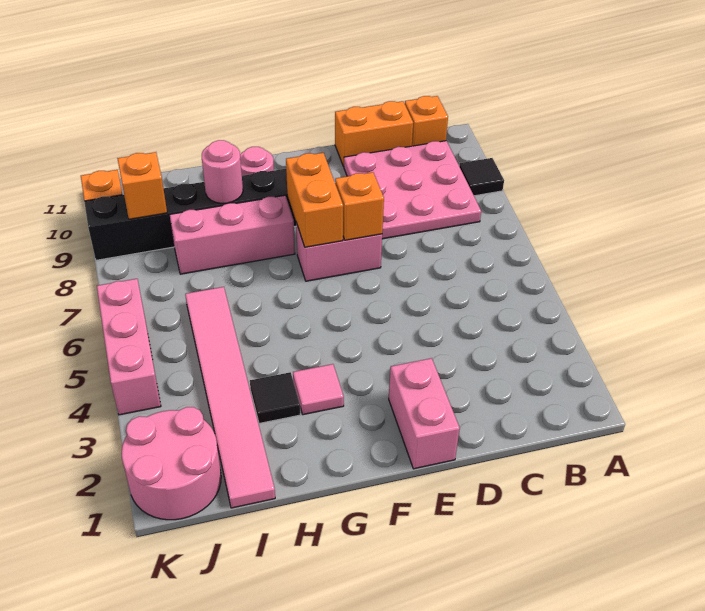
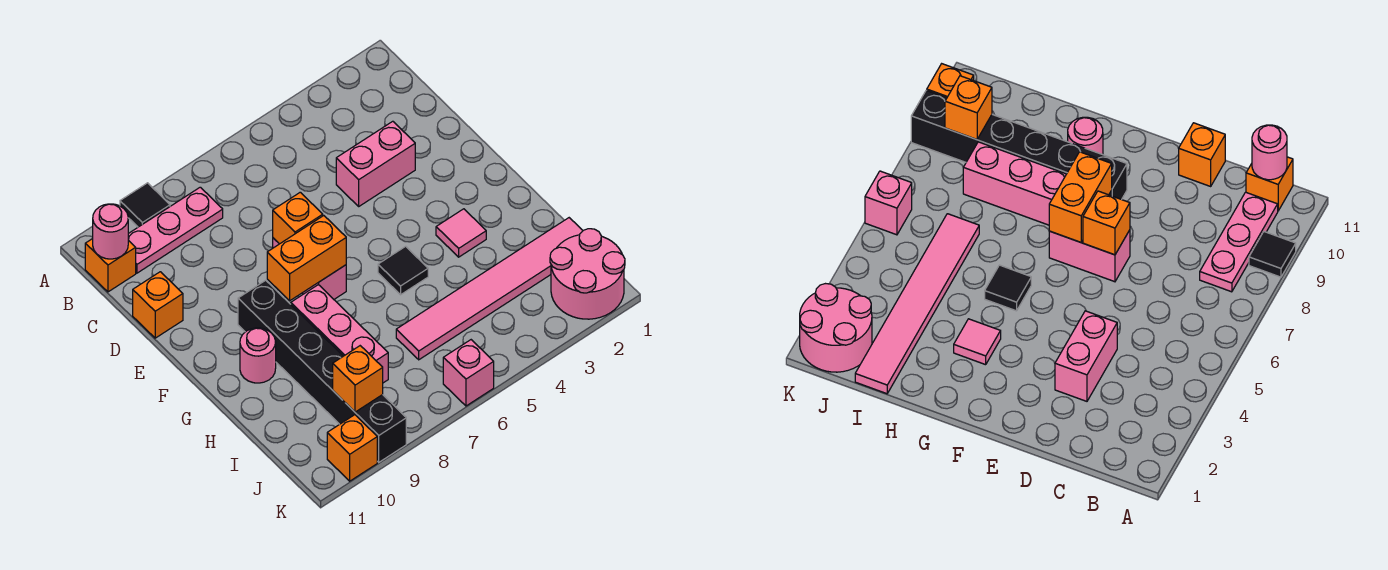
pink 3x3 plate [344,141,481,239] -> pink 1x3 plate [128,187,223,273]
orange 1x2 brick [335,101,413,166] -> orange 1x1 brick [133,272,183,338]
pink 1x2 brick [389,358,460,469] -> pink 1x2 brick moved to [336,121,415,206]
black 1x1 tile [250,372,300,423] -> black 1x1 tile moved to [378,246,428,295]
pink 1x1 round brick [202,140,243,203] -> pink 1x1 round brick moved to [93,204,128,259]
pink 1x3 brick [97,279,161,415] -> pink 1x1 brick [443,340,494,406]

